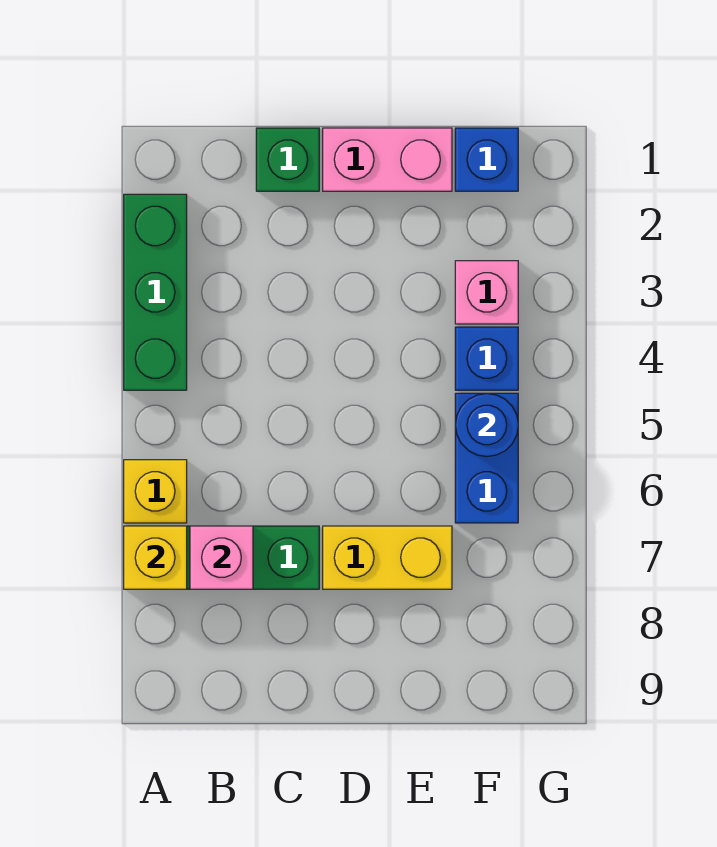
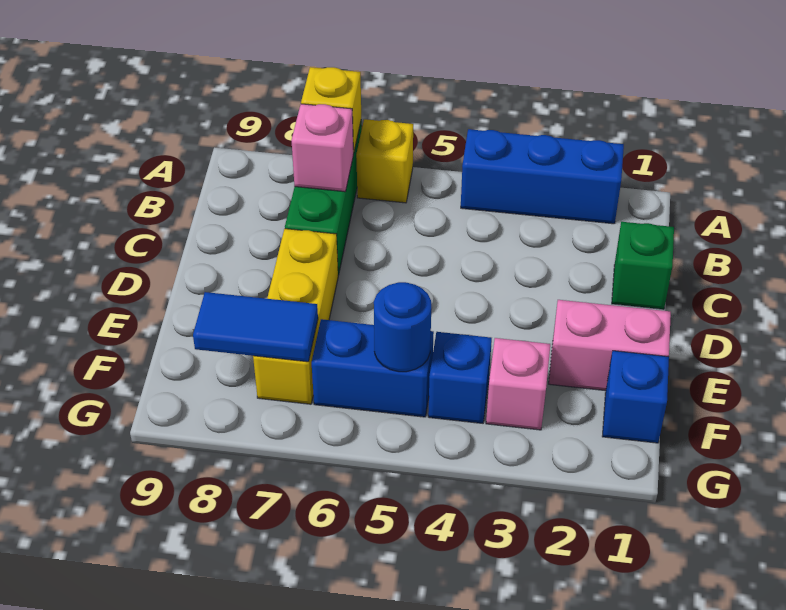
green 1x3 brick [124,194,187,390] -> blue 1x3 brick [461,129,624,224]
pink 1x2 brick [323,128,452,191] -> pink 1x2 brick turned to [549,300,671,391]
yellow 1x2 brick [323,526,452,589] -> yellow 1x3 brick [253,229,338,404]
none -> blue 1x2 tile [193,292,318,362]

